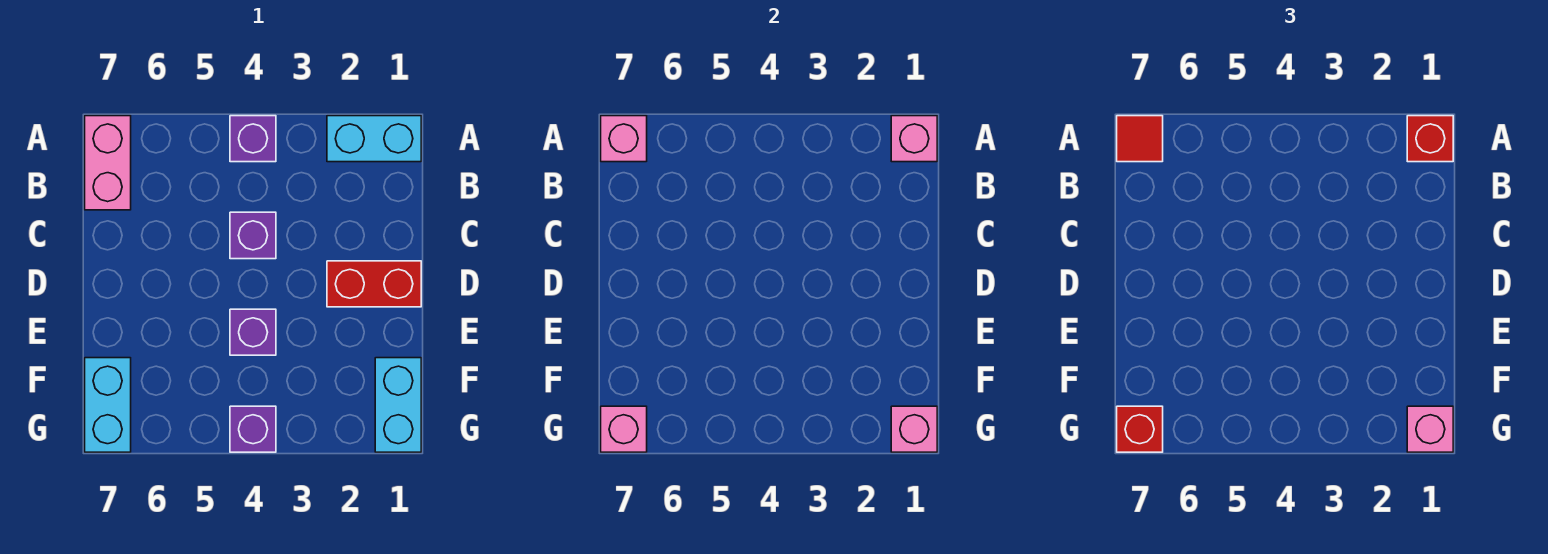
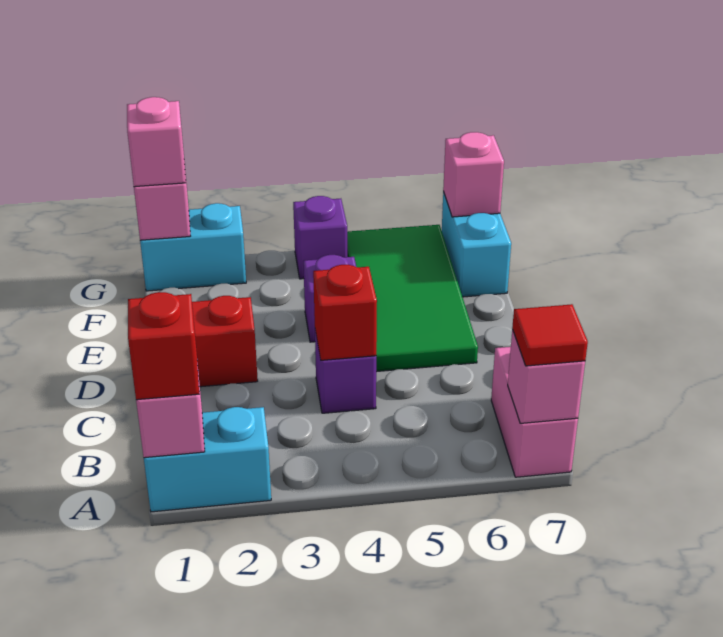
purple 1x1 brick [230,116,276,162] -> none
none -> green 2x4 tile [347,225,478,372]
cyan 1x2 brick [375,358,421,452] -> cyan 1x2 brick turned to [140,203,246,291]
red 1x1 brick [1117,406,1163,452] -> red 1x1 brick moved to [313,265,377,360]

